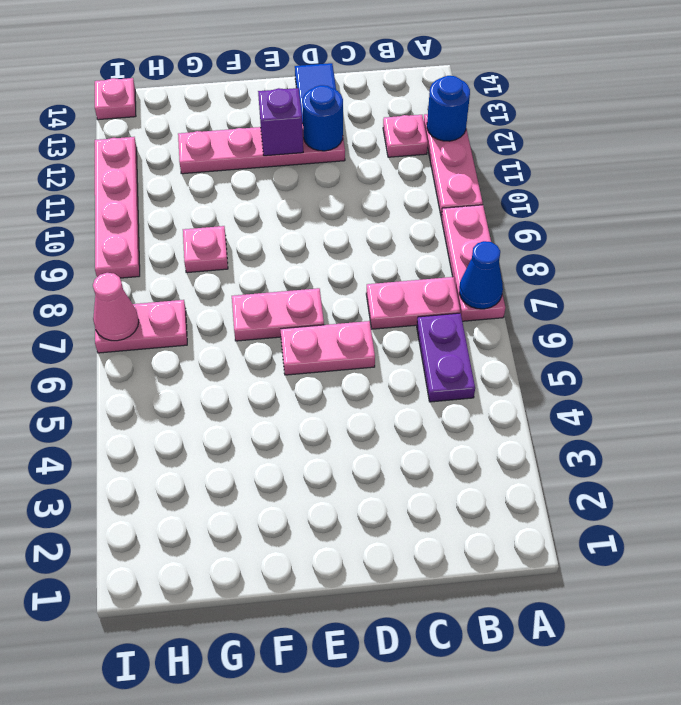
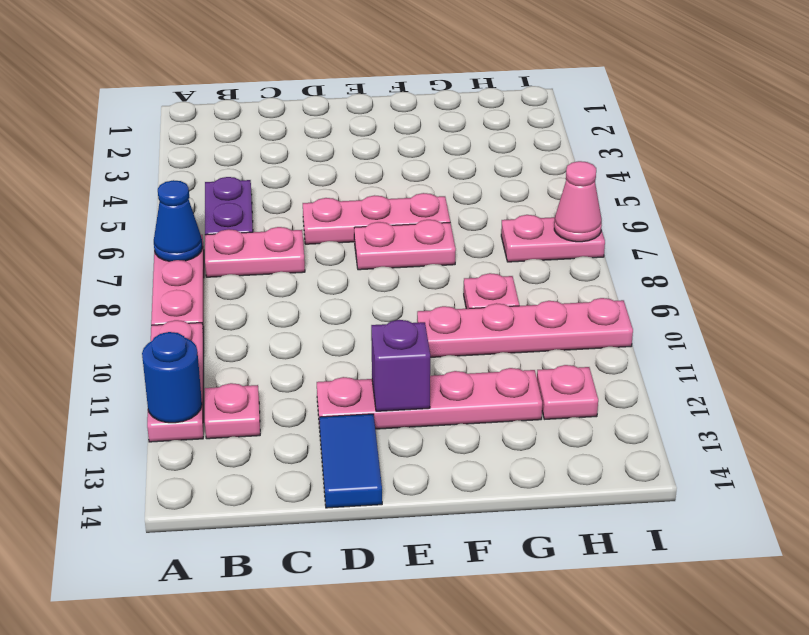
pink 1x2 plate [280,321,375,375] -> pink 1x3 plate [303,193,450,244]
blue 1x1 round brick [302,85,343,151] -> none
pink 1x4 plate [95,137,140,278] -> pink 1x4 plate turned to [417,298,633,357]
pink 1x1 plate [95,78,136,120] -> pink 1x1 plate moved to [537,365,598,419]

